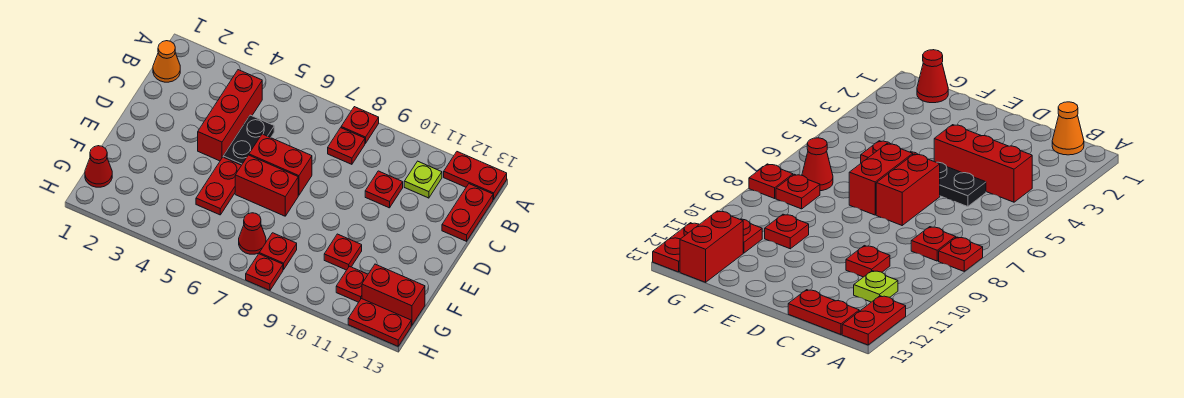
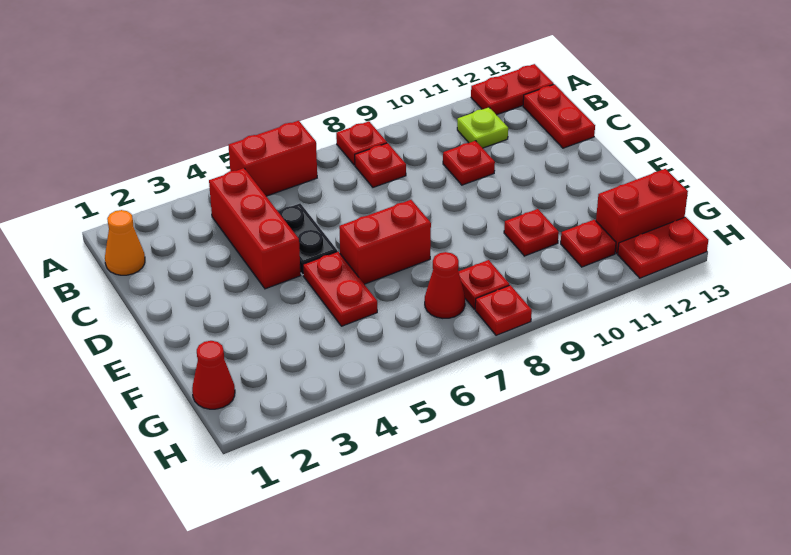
red 1x2 brick [249,134,312,195] -> red 1x2 brick moved to [228,121,317,196]

